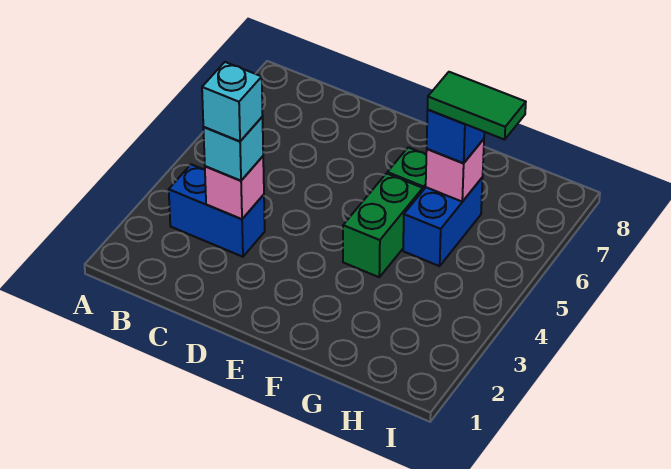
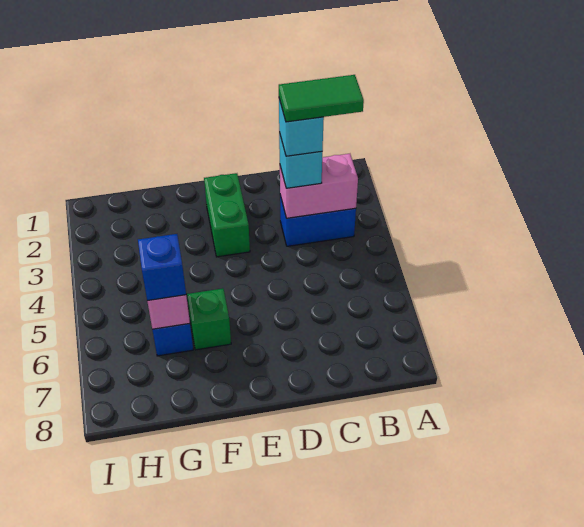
pink 1x1 brick [205,156,264,219] -> pink 1x2 brick [280,154,358,218]
green 1x2 brick [343,173,423,277] -> green 1x2 brick moved to [204,173,250,257]
green 1x2 tile [428,72,526,140] -> green 1x2 tile moved to [279,75,364,122]

